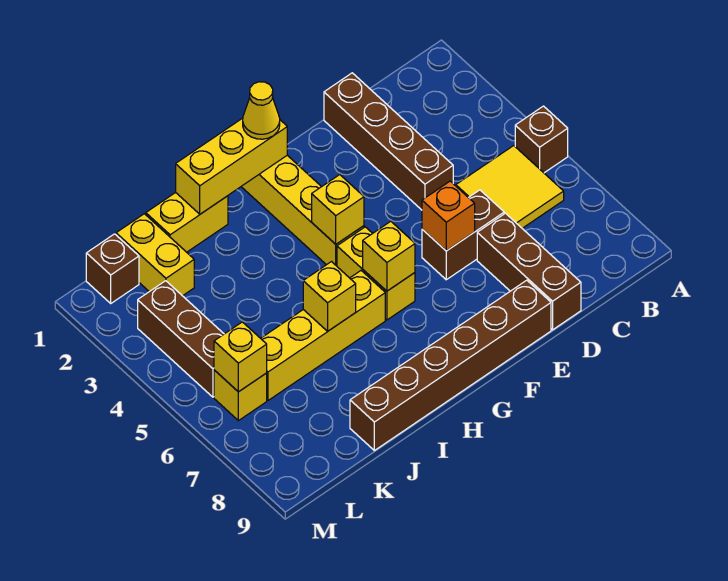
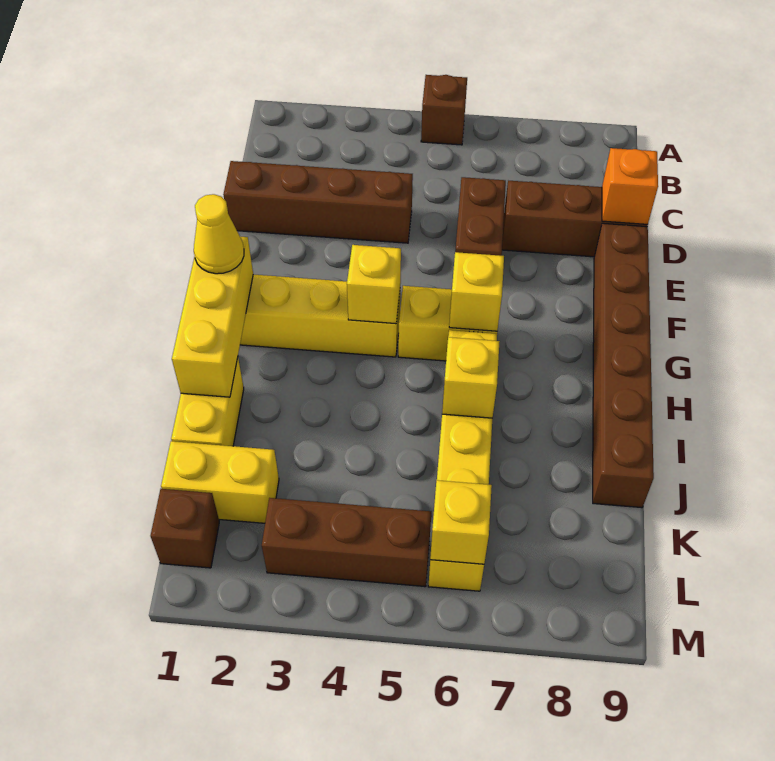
yellow 2x2 tile [456,146,564,228] -> none
orange 1x1 brick [422,181,475,251] -> orange 1x1 brick moved to [602,148,658,224]

